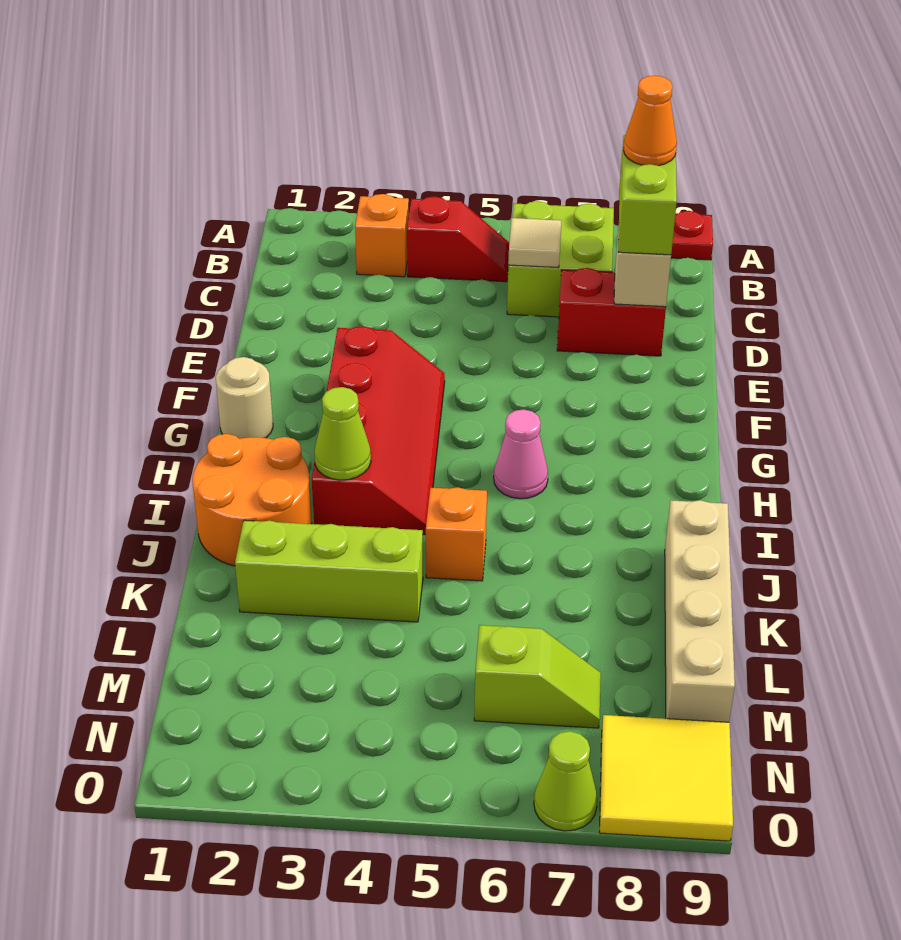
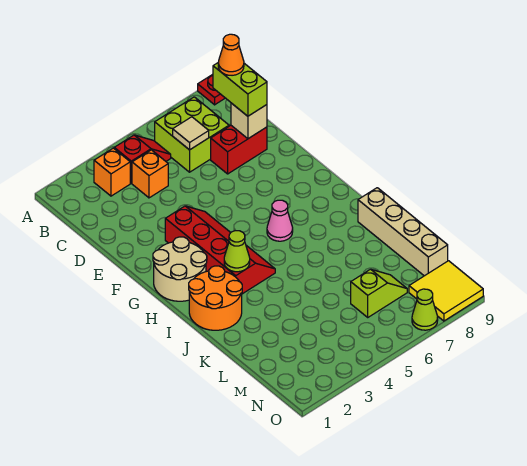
tan 1x1 round brick [216,357,273,439] -> tan 2x2 round brick [153,237,207,301]
orange 1x1 brick [426,487,487,581] -> orange 1x1 brick moved to [132,150,168,198]
lime 1x3 brick [235,520,423,622] -> none

